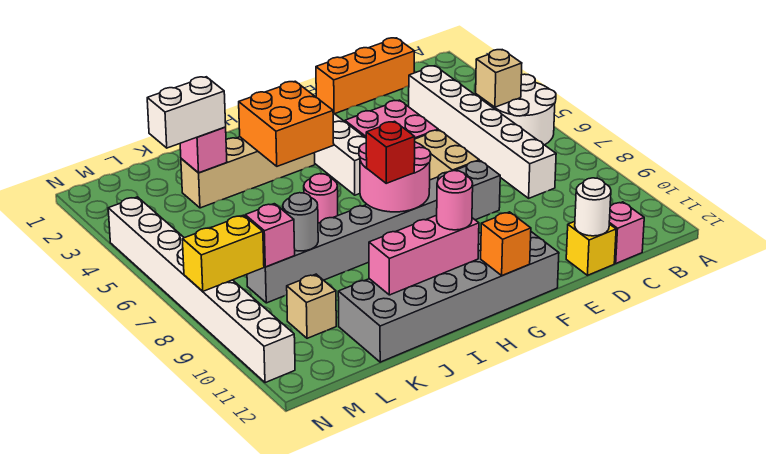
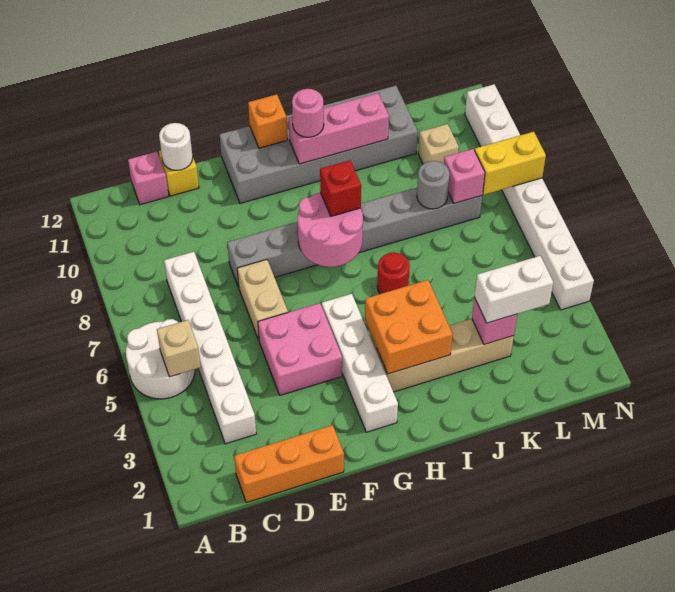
pink 1x1 round brick [304,174,338,223] -> red 1x1 round brick [377,252,410,294]

